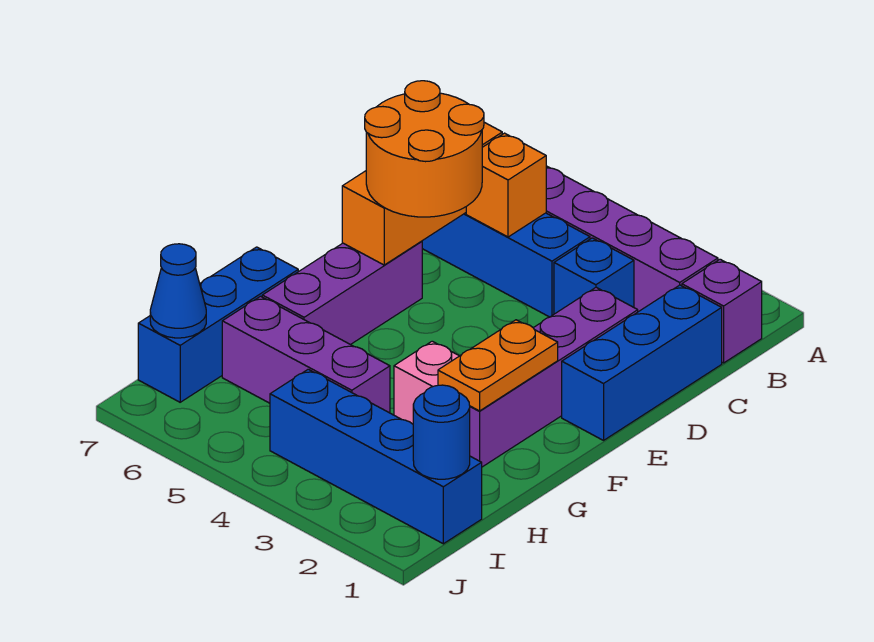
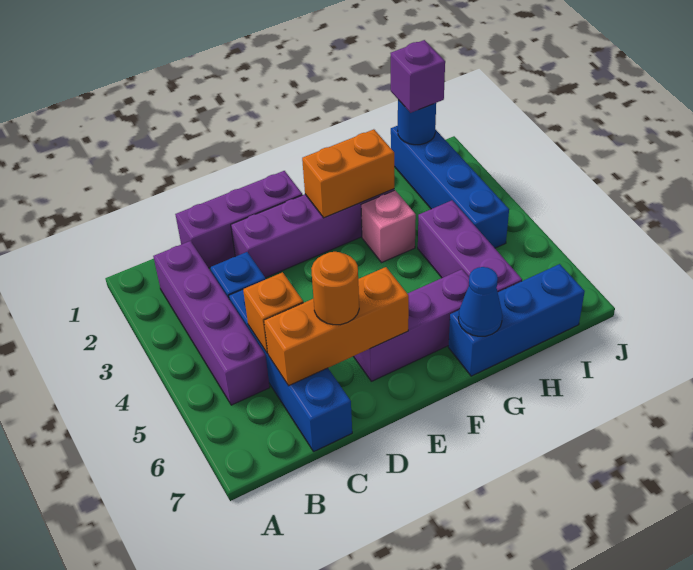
purple 1x1 brick [682,259,762,363] -> purple 1x1 brick moved to [390,40,445,113]
blue 1x3 brick [562,285,722,440] -> purple 1x3 brick [175,171,302,268]
orange 2x2 round brick [365,81,484,217] -> orange 1x1 round brick [311,252,359,325]
orange 1x2 plate [438,320,558,411] -> orange 1x2 brick [302,129,394,218]
blue 1x1 cone [150,244,206,338] -> blue 1x1 cone moved to [458,267,502,336]

